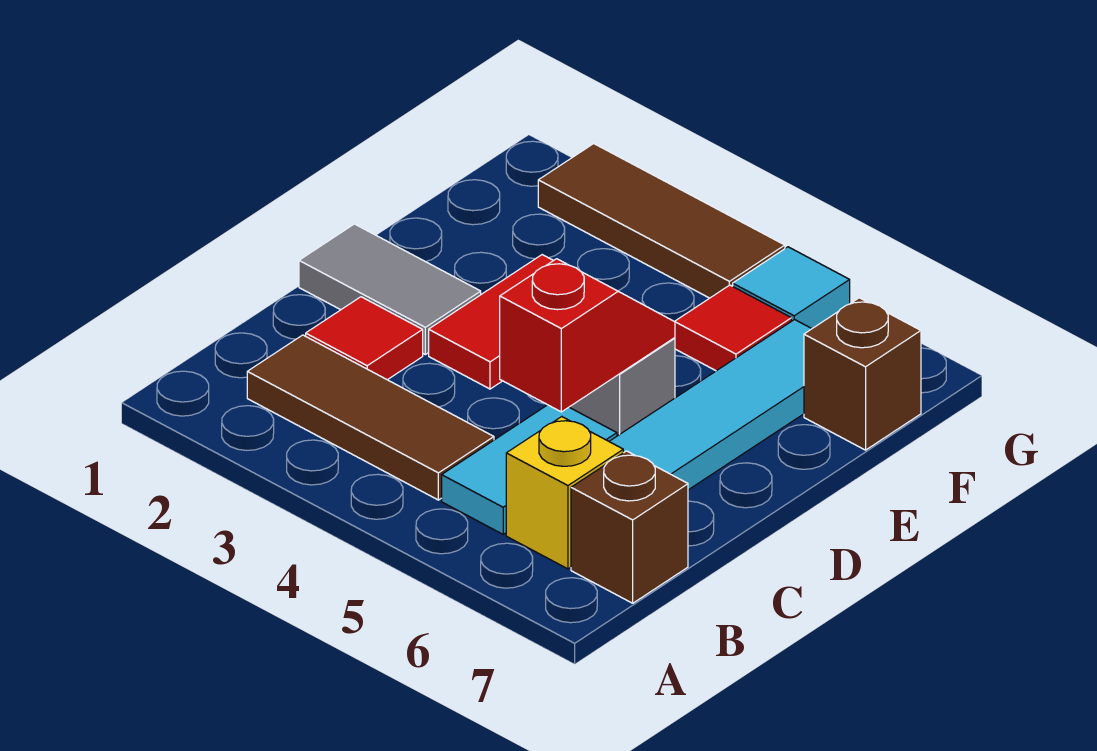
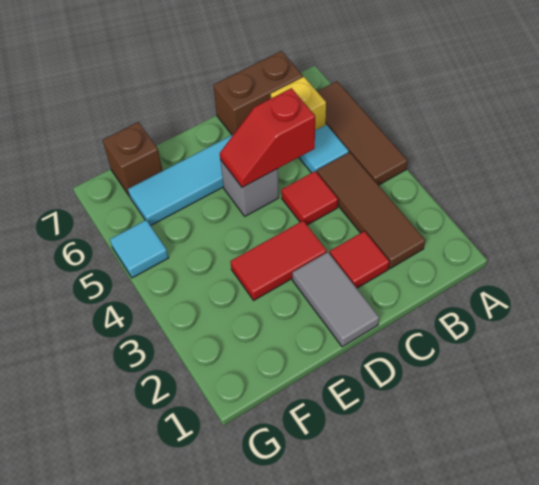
cyan 1x2 tile [442,405,617,534] -> cyan 1x1 tile [299,125,349,173]
brown 1x1 brick [571,451,688,603] -> brown 1x2 brick [213,51,303,135]
red 1x1 tile [675,285,791,371] -> red 1x1 tile moved to [281,171,338,225]
brown 1x3 tile [538,144,785,298] -> brown 1x3 tile moved to [317,81,408,185]

